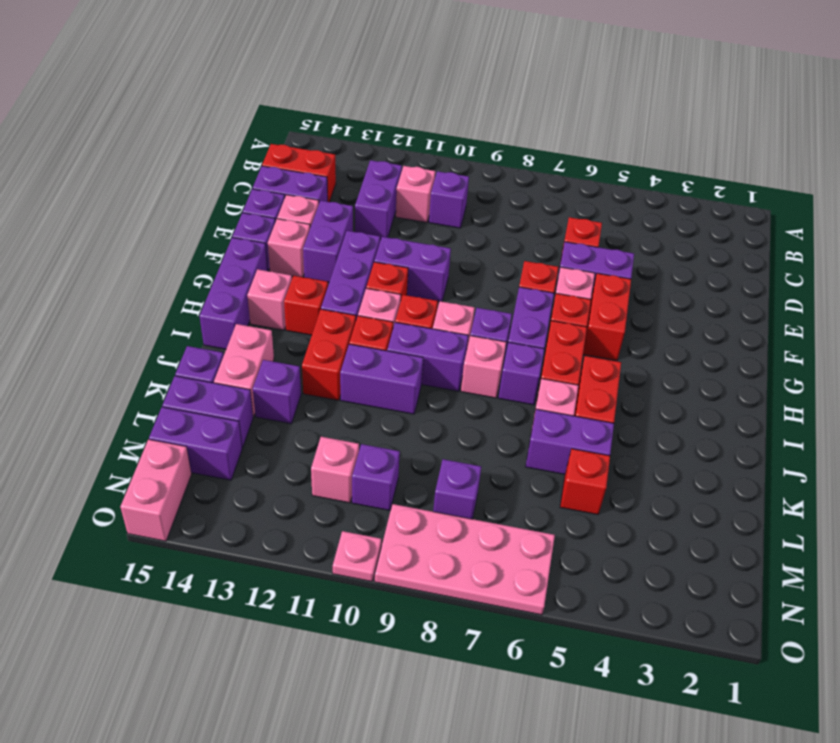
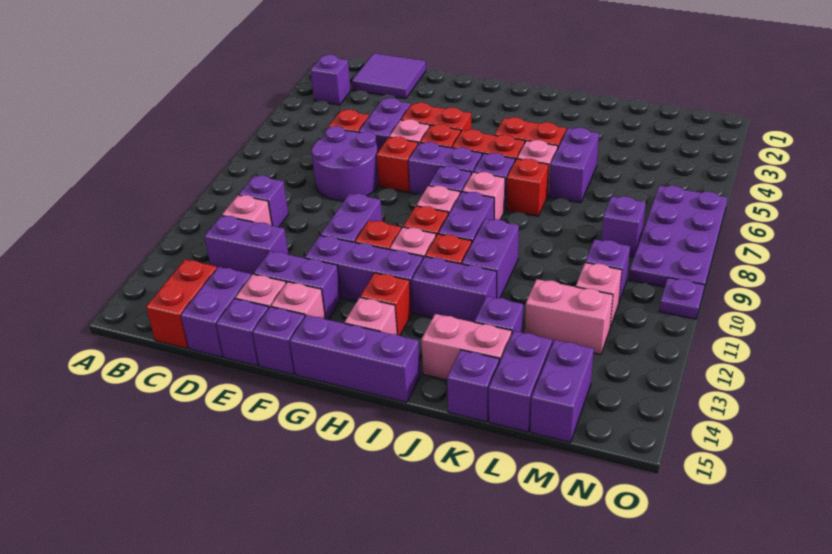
none -> purple 1x1 brick [310,55,351,105]
none -> purple 2x2 tile [352,53,426,99]
none -> purple 2x2 round brick [311,126,379,201]
red 1x2 brick [302,309,356,400] -> purple 1x2 brick [412,257,497,322]
red 1x1 brick [560,449,610,515] -> red 1x1 brick moved to [507,159,549,216]
pink 2x4 plate [375,504,555,615] -> purple 2x4 plate [629,186,728,293]
pink 1x2 brick [120,439,191,541] -> pink 1x2 brick moved to [525,279,613,355]
pink 1x1 plate [333,531,381,582] -> purple 1x1 plate [659,278,704,319]

